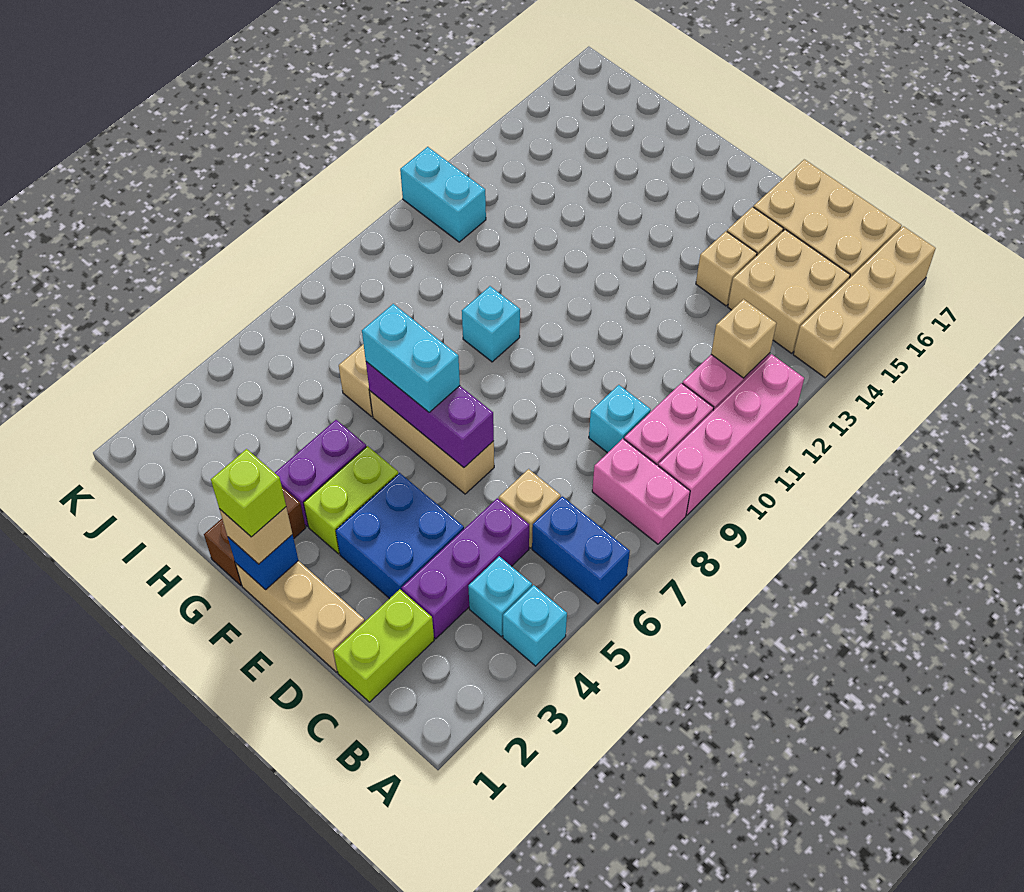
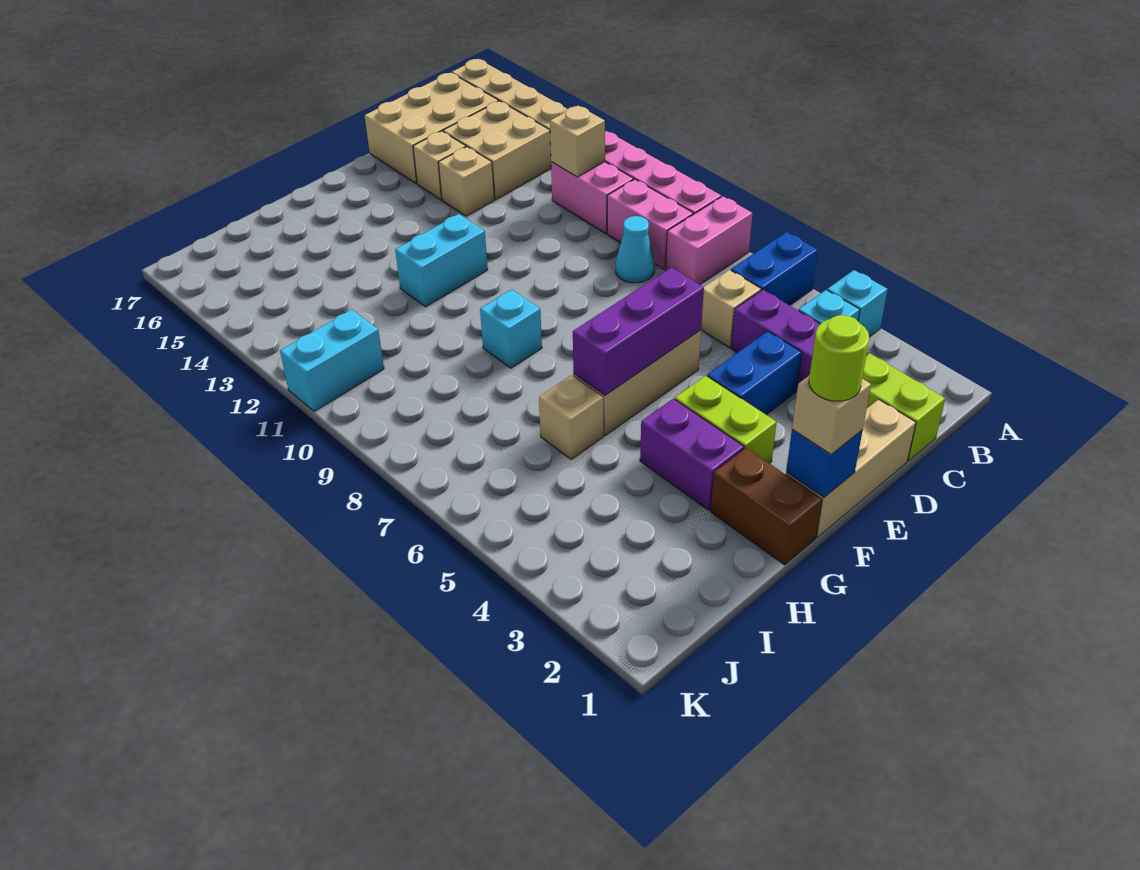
cyan 1x1 brick [589,385,651,453] -> cyan 1x1 cone [616,216,655,283]
blue 2x2 brick [336,473,464,599] -> blue 1x2 brick [707,331,802,415]
lime 1x1 brick [211,449,286,537] -> lime 1x1 round brick [809,315,869,401]
cyan 1x2 brick [362,304,460,412] -> cyan 1x2 brick moved to [395,214,488,307]

